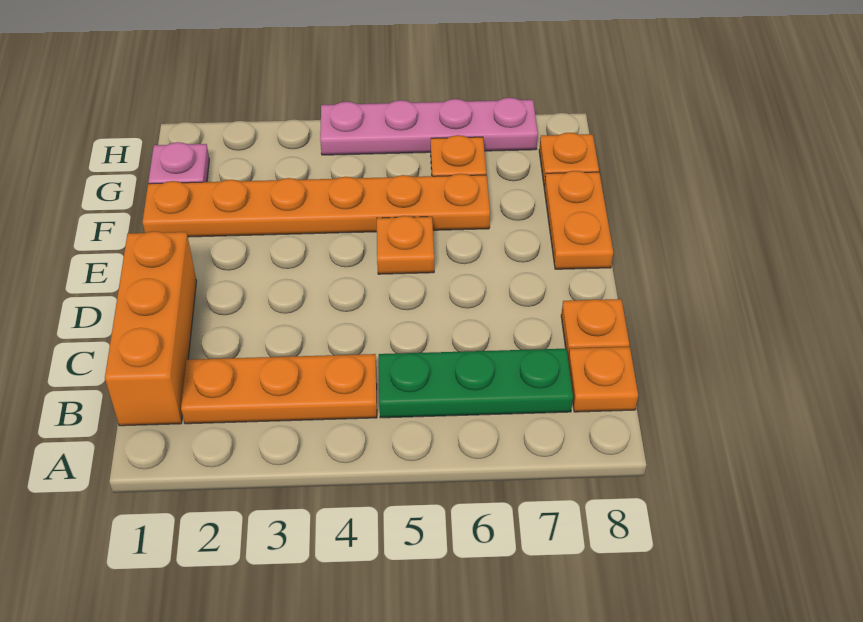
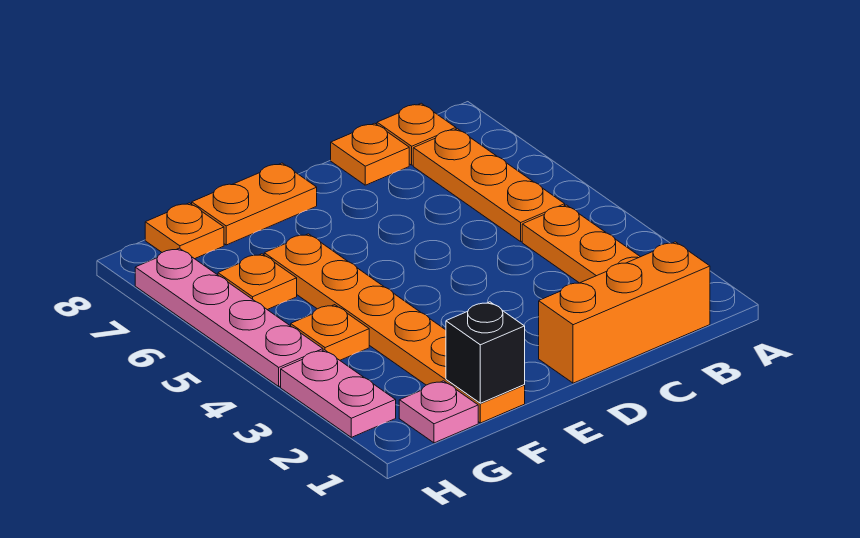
green 1x3 plate [379,349,573,418] -> orange 1x3 plate [413,129,565,241]
orange 1x1 plate [377,216,434,274] -> orange 1x1 plate moved to [291,305,369,360]
none -> black 1x1 brick [446,302,525,403]
none -> pink 1x2 plate [281,350,396,437]

